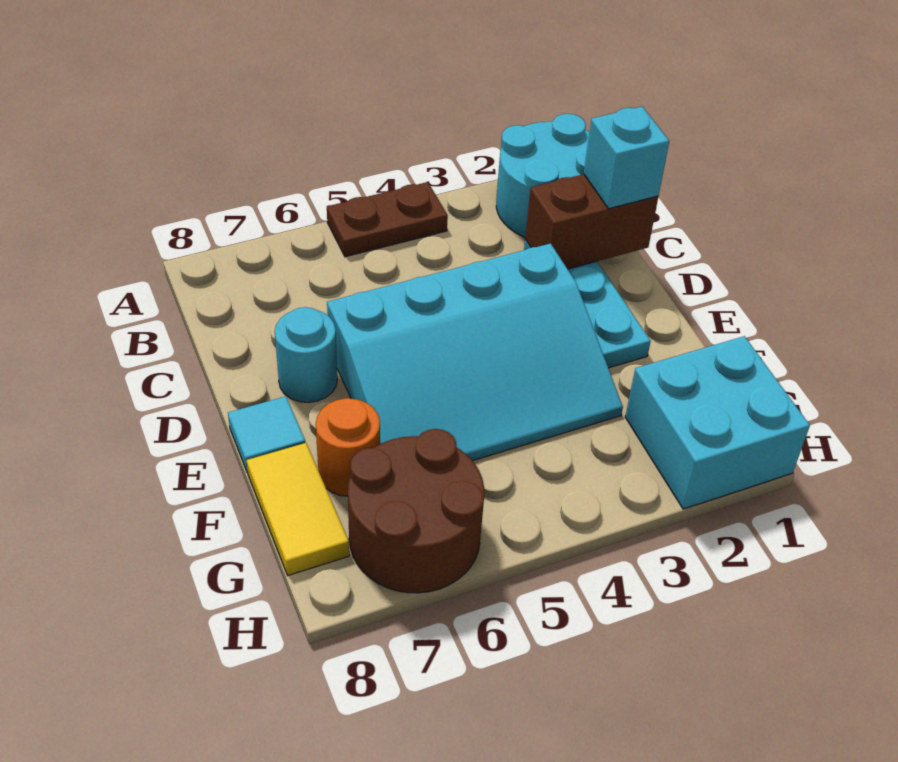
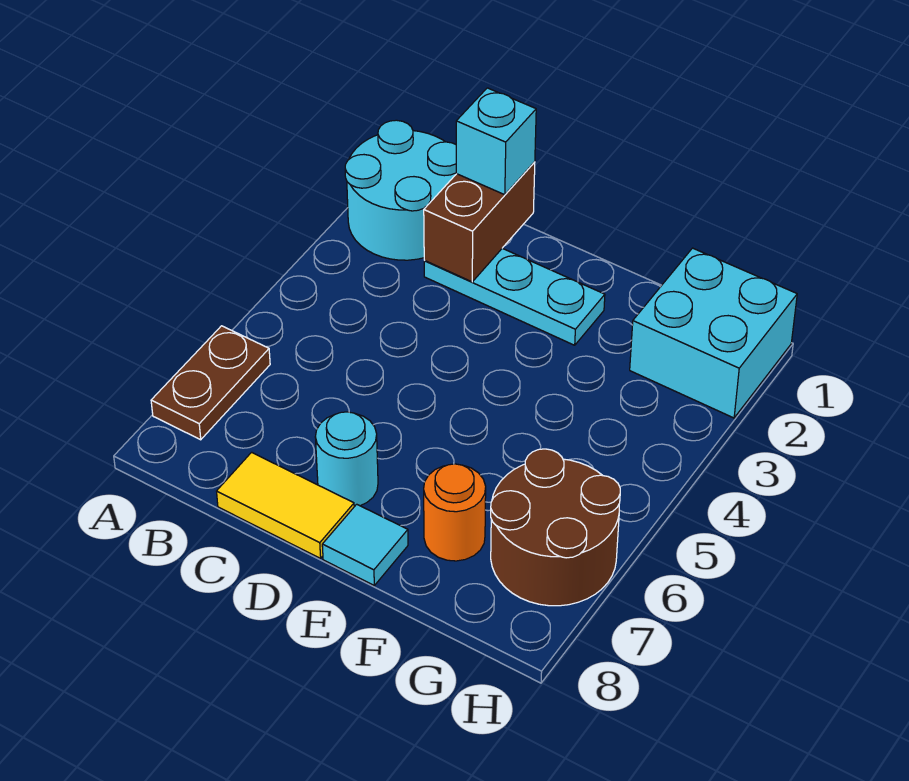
brown 1x2 plate [327,182,448,257] -> brown 1x2 plate moved to [151,326,270,440]
cyan 3x4 slope [327,243,623,461] -> none
yellow 1x2 tile [246,443,349,575] -> yellow 1x2 tile moved to [217,452,354,558]

